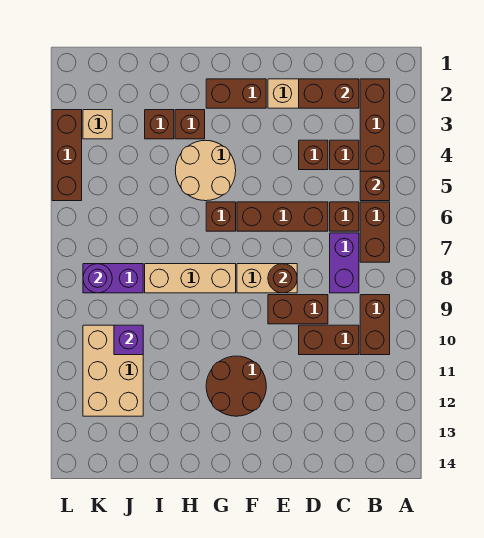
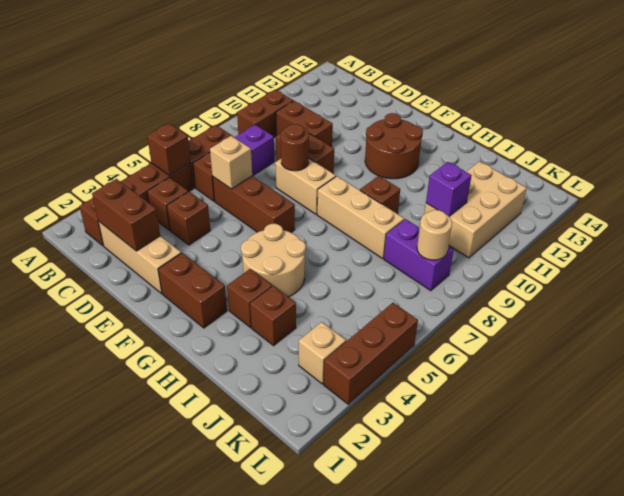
none -> tan 1x1 brick [210,136,252,189]
brown 1x1 brick [206,202,236,231] -> brown 1x1 brick moved to [360,176,400,214]
purple 1x1 round brick [83,264,112,293] -> tan 1x1 round brick [417,210,452,260]

